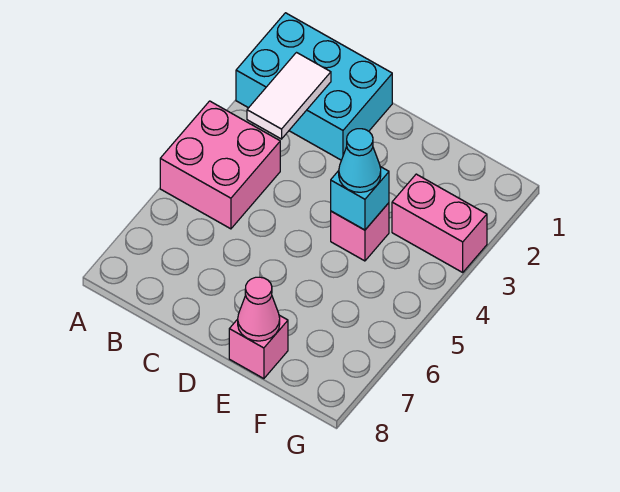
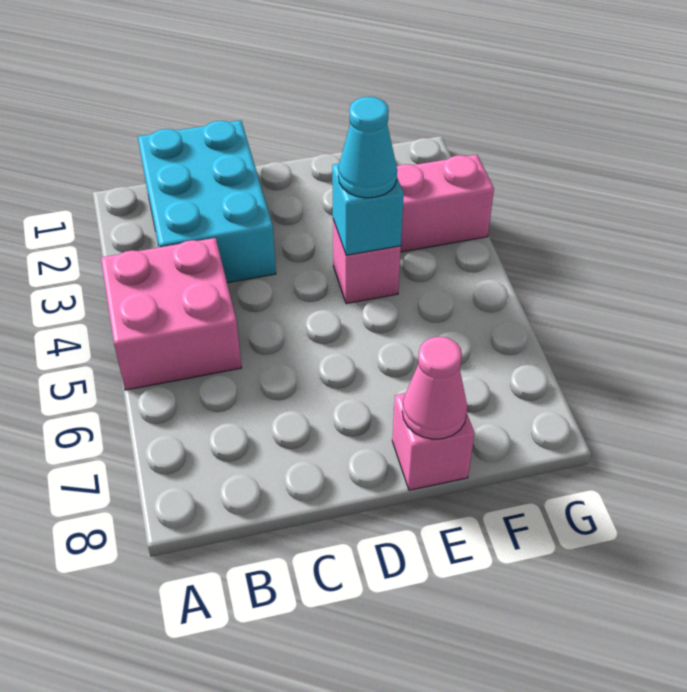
cyan 2x3 brick [236,13,392,160] -> cyan 2x3 brick turned to [138,120,276,283]
white 1x2 tile [247,53,331,139] -> none

